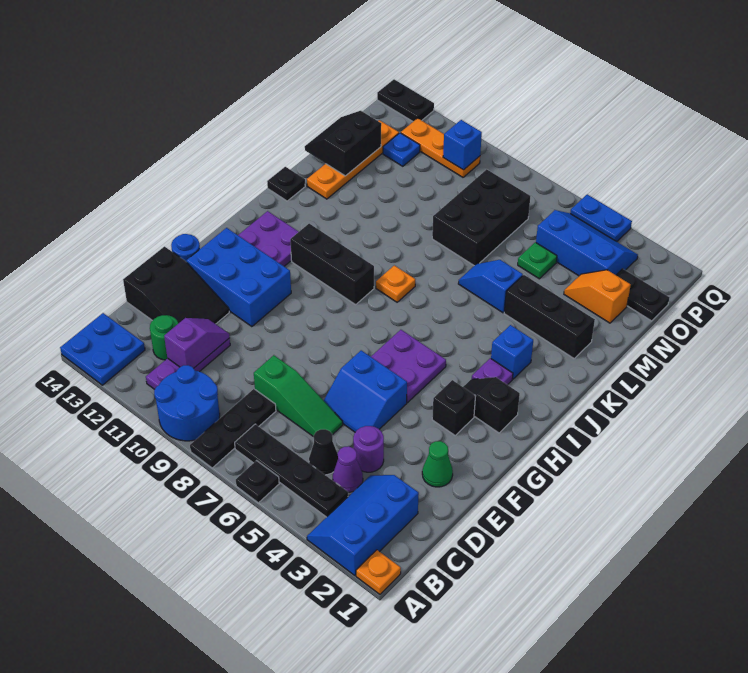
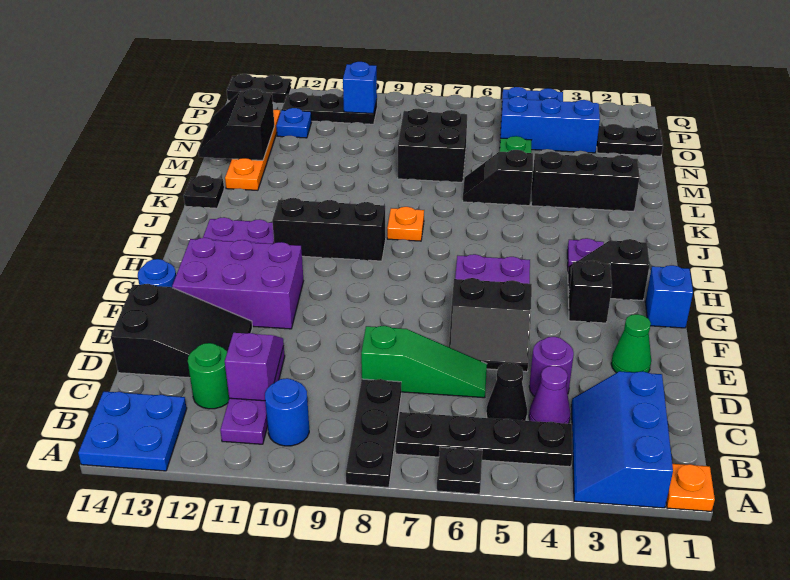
blue 2x2 round brick [154,365,220,441] -> blue 1x1 round brick [265,378,309,446]
blue 2x2 slope [324,350,407,432] -> black 2x2 slope [449,278,532,372]
blue 2x3 brick [186,228,291,327] -> purple 2x3 brick [172,238,303,329]
blue 1x1 brick [491,325,533,379] -> blue 1x1 brick moved to [645,265,693,328]
blue 1x2 slope [458,260,523,313] -> black 1x2 slope [463,150,533,206]
black 2x3 brick [432,169,530,266] -> black 2x2 brick [398,109,467,182]
orange 1x2 slope [564,270,631,323] -> none
orange 1x3 plate [401,118,480,177] -> black 1x3 plate [282,92,377,124]

